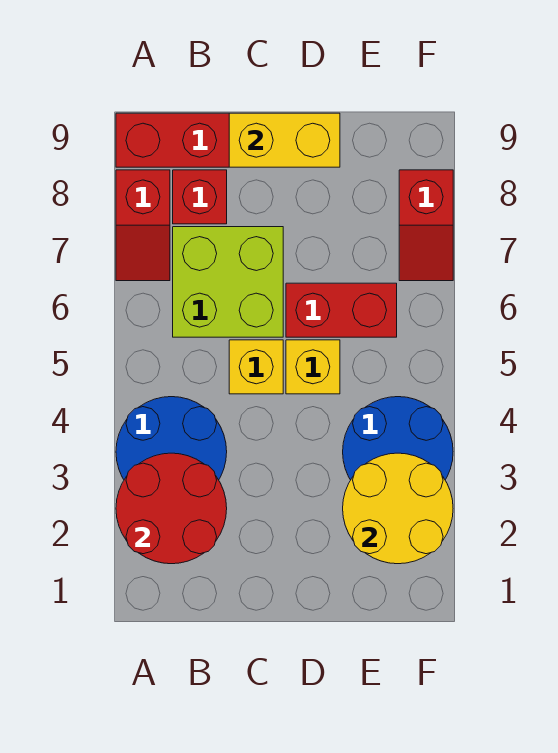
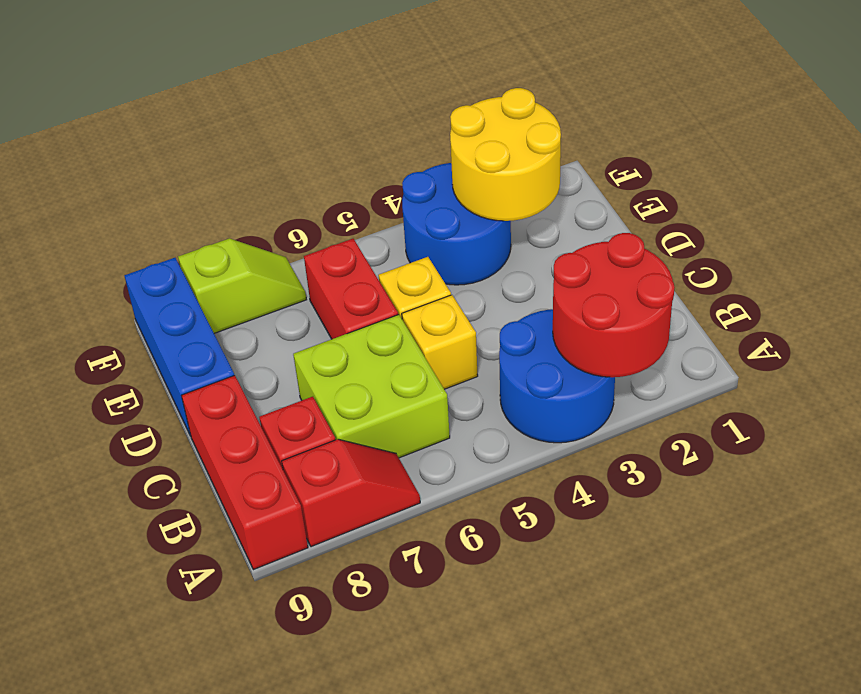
yellow 1x2 brick [229,113,340,167] -> none
none -> blue 1x3 brick [124,258,234,436]
red 1x2 slope [399,170,453,281] -> lime 1x2 slope [178,238,306,333]

